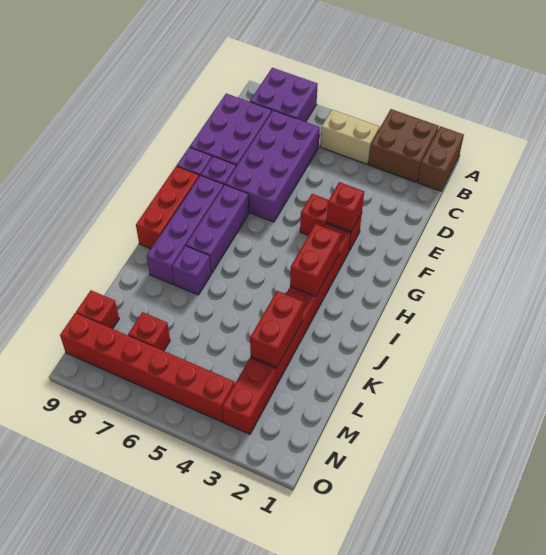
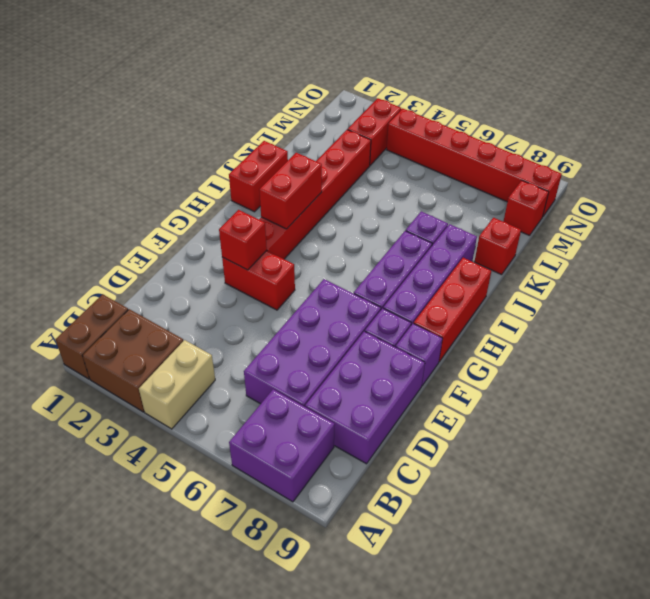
tan 1x2 brick [320,110,379,164] -> tan 1x2 brick turned to [139,340,215,429]
red 1x2 brick [250,291,303,367] -> red 1x2 brick moved to [229,141,288,212]
red 1x1 brick [128,312,170,351] -> red 1x1 brick moved to [474,218,521,275]

